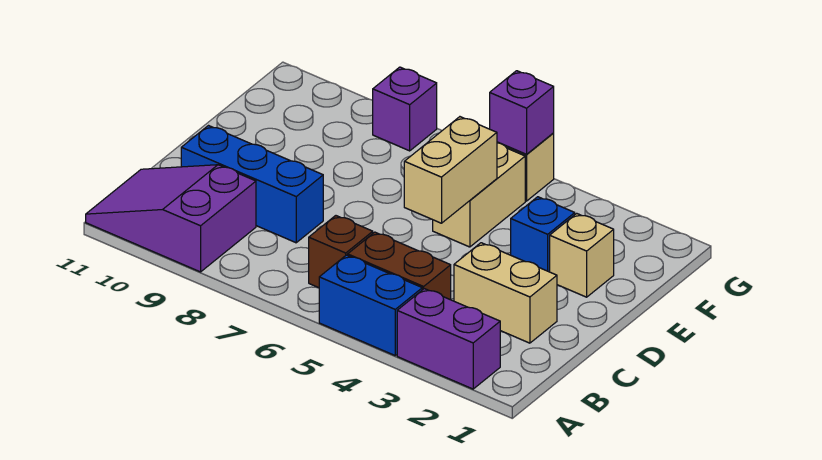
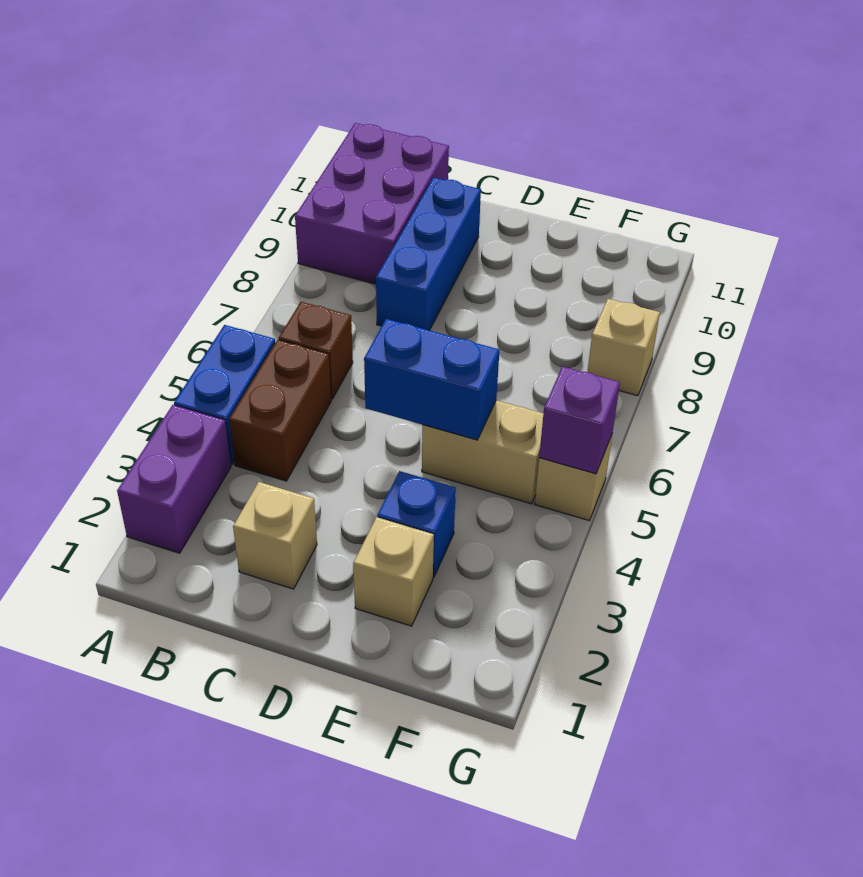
purple 2x3 slope [86,165,256,272] -> purple 2x3 brick [295,123,449,284]
tan 1x2 brick [454,243,557,343] -> tan 1x1 brick [233,482,317,589]
tan 1x2 brick [404,117,497,223] -> blue 1x2 brick [364,319,500,440]
purple 1x1 brick [373,67,437,151] -> tan 1x1 brick [588,299,660,396]

